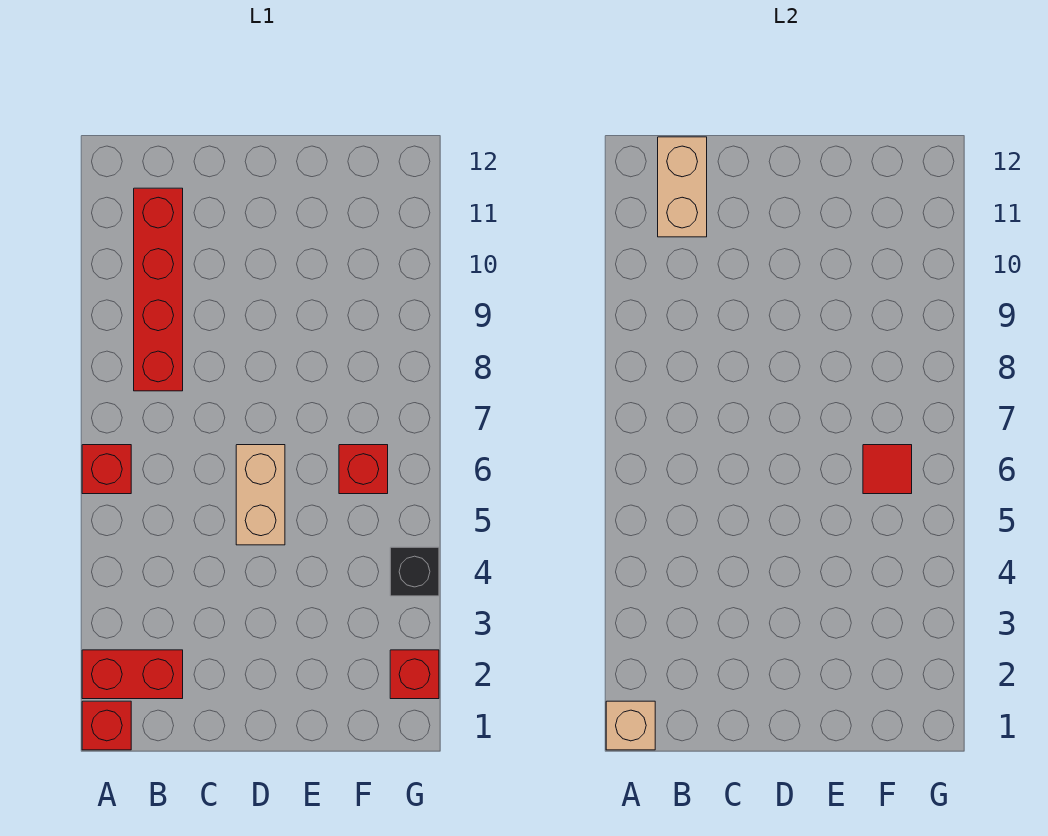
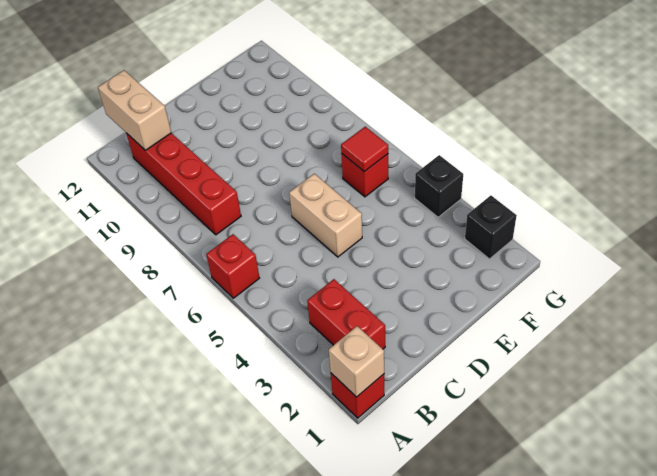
red 1x2 brick [82,650,183,699] -> red 1x2 brick turned to [307,279,385,349]
red 1x1 brick [390,650,439,699] -> black 1x1 brick [465,196,517,259]

